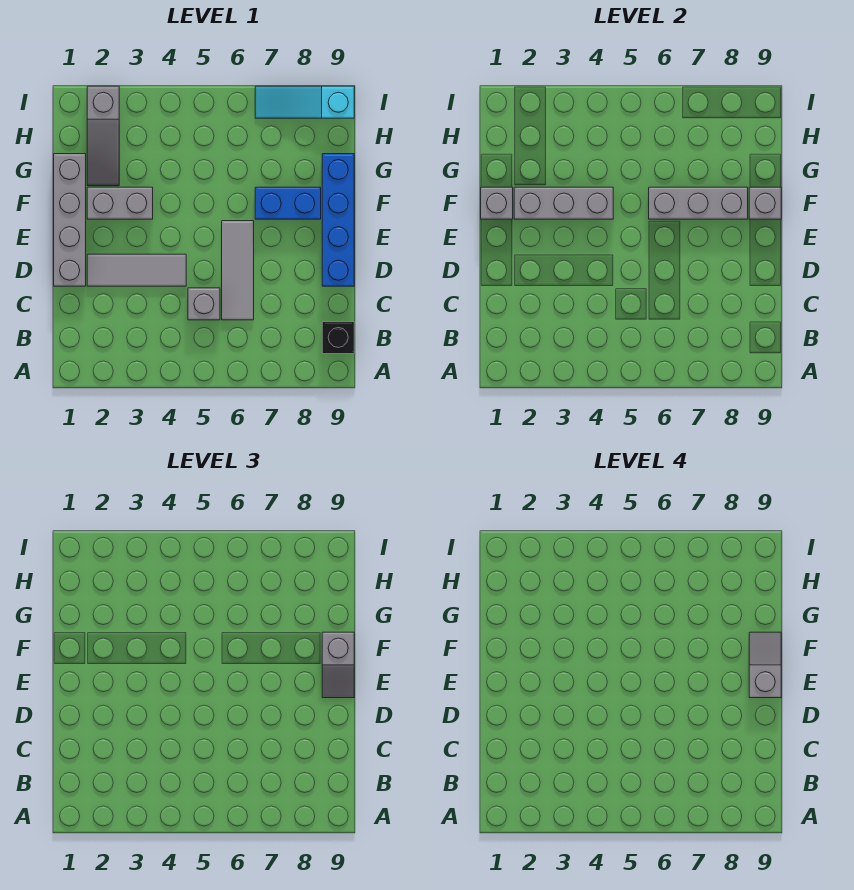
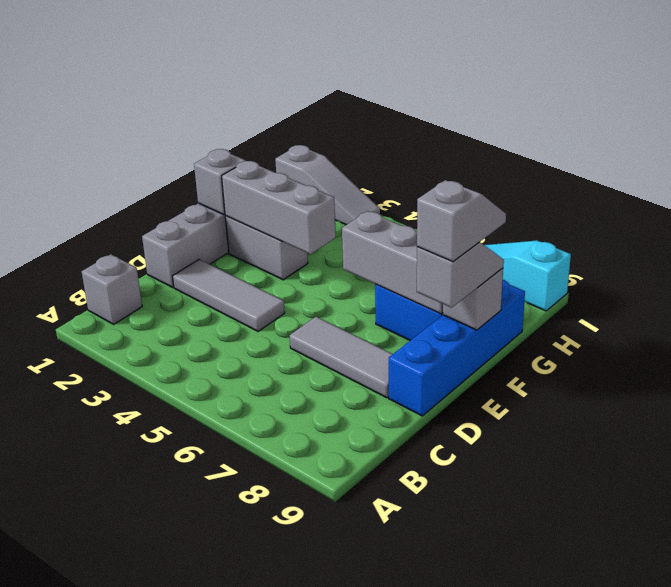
black 1x1 brick [322,322,354,354] -> none
grey 1x1 brick [188,288,220,320] -> grey 1x1 brick moved to [82,254,142,324]
grey 1x3 tile [222,221,254,320] -> grey 1x3 tile turned to [289,317,392,398]
grey 1x2 slope [322,632,354,698] -> grey 1x2 slope turned to [417,242,504,308]
grey 1x3 slope [87,86,119,186] -> grey 1x3 slope turned to [275,145,380,225]

